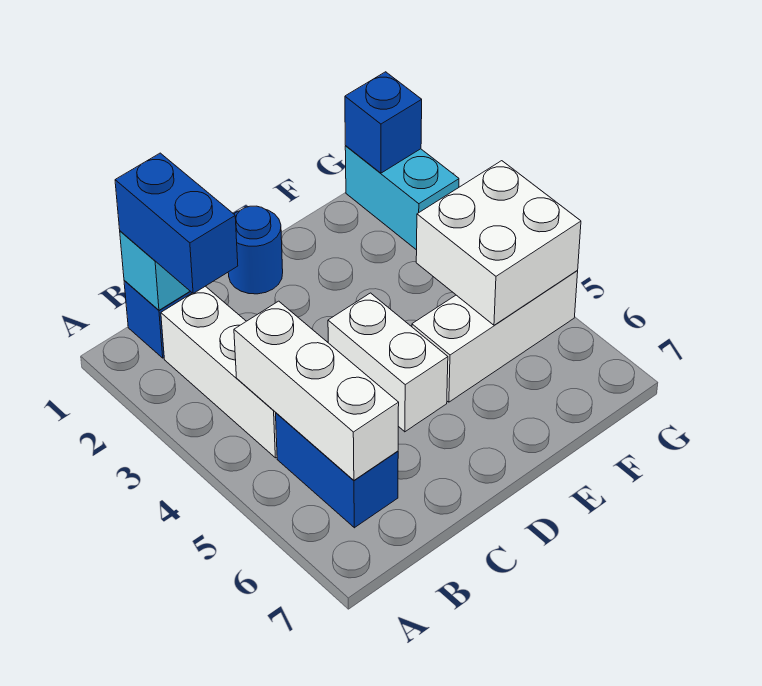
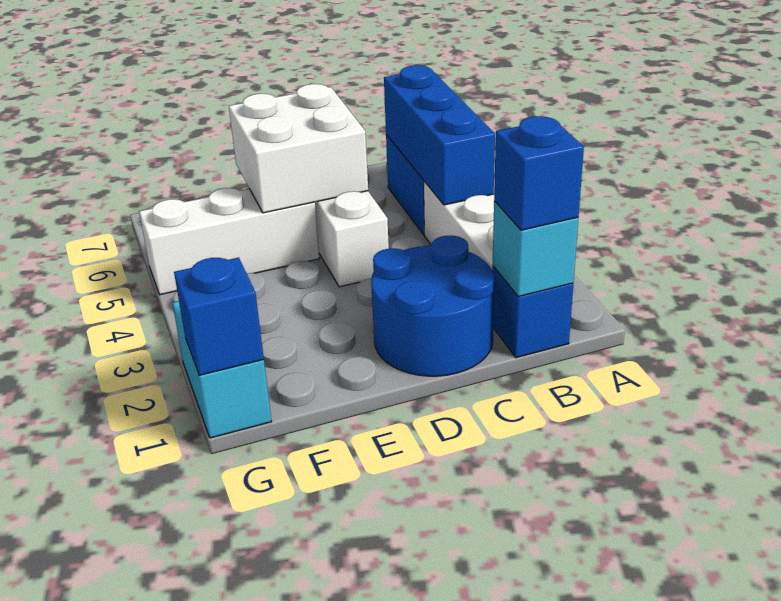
blue 1x2 brick [115,153,238,293] -> blue 1x1 brick [494,116,584,230]
white 1x3 brick [234,301,399,480] -> blue 1x3 brick [384,65,495,205]
blue 1x1 round brick [228,206,283,294] -> blue 2x2 round brick [371,235,495,376]
white 2x2 brick [416,161,581,325] -> white 2x2 brick moved to [229,84,368,213]

